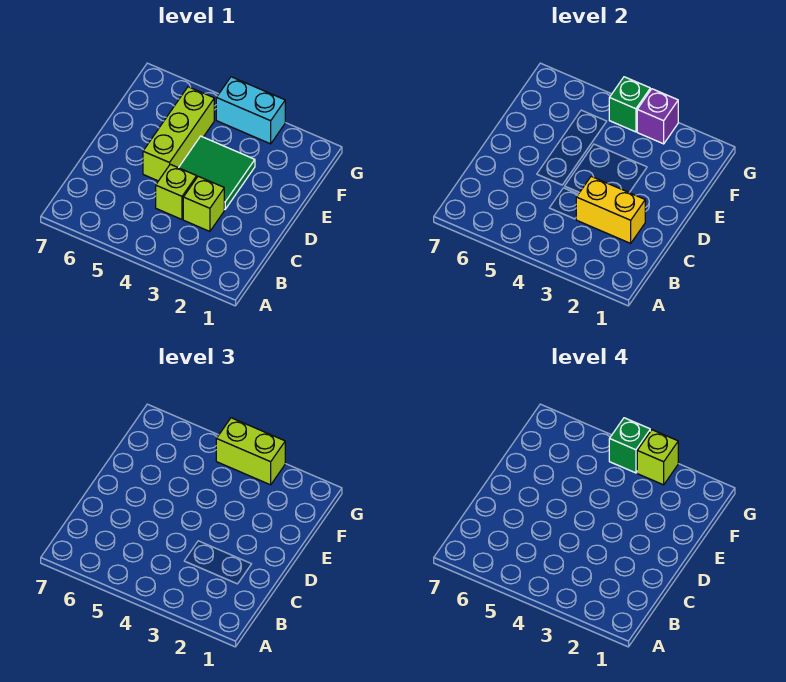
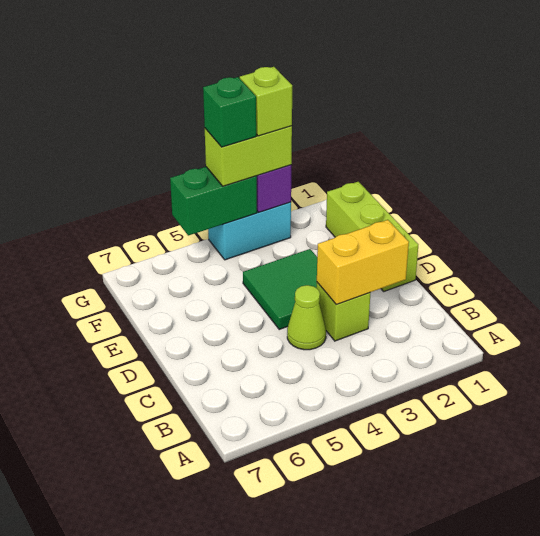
lime 1x1 brick [156,164,197,219] -> lime 1x1 cone [287,285,326,350]
lime 1x3 brick [143,87,214,181] -> lime 1x3 brick moved to [326,182,418,291]
green 1x1 brick [609,77,650,132] -> green 1x2 brick [170,167,257,236]

